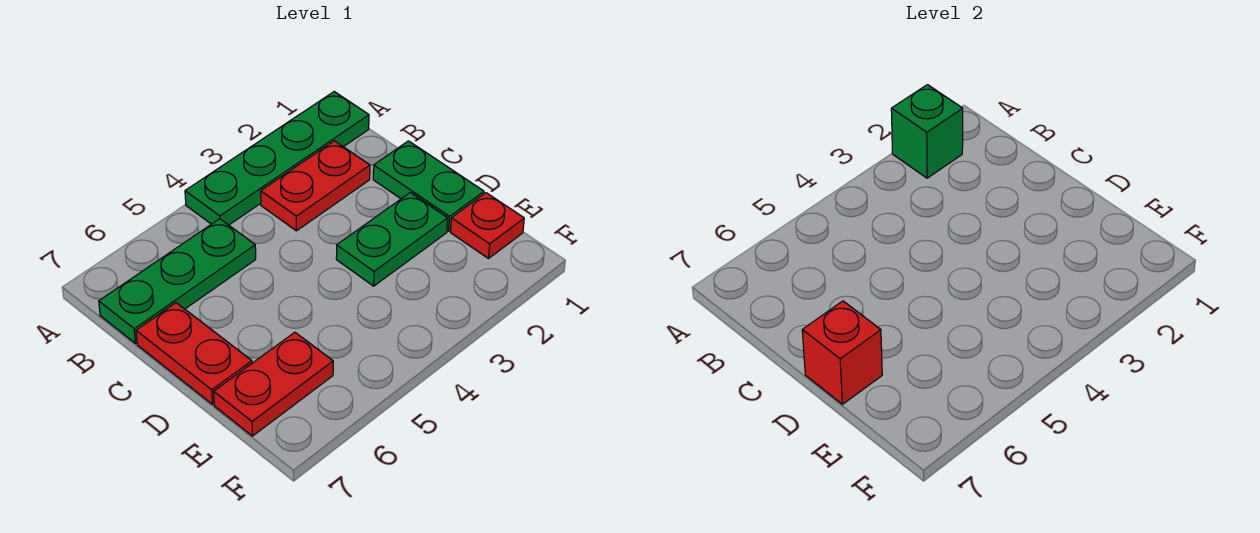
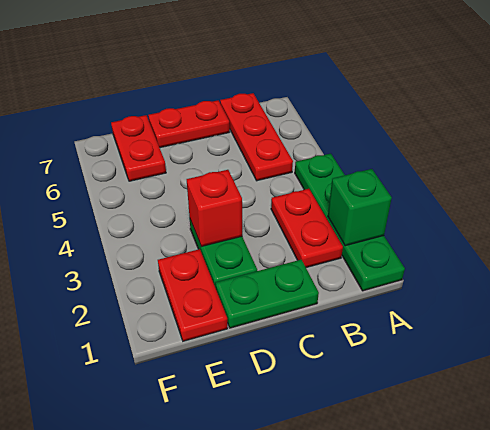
green 1x3 plate [99,219,256,343] -> red 1x3 plate [220,93,293,181]
red 1x1 brick [802,301,882,404] -> red 1x1 brick moved to [187,170,242,247]
red 1x1 plate [451,193,524,259] -> red 1x2 plate [158,249,228,341]

